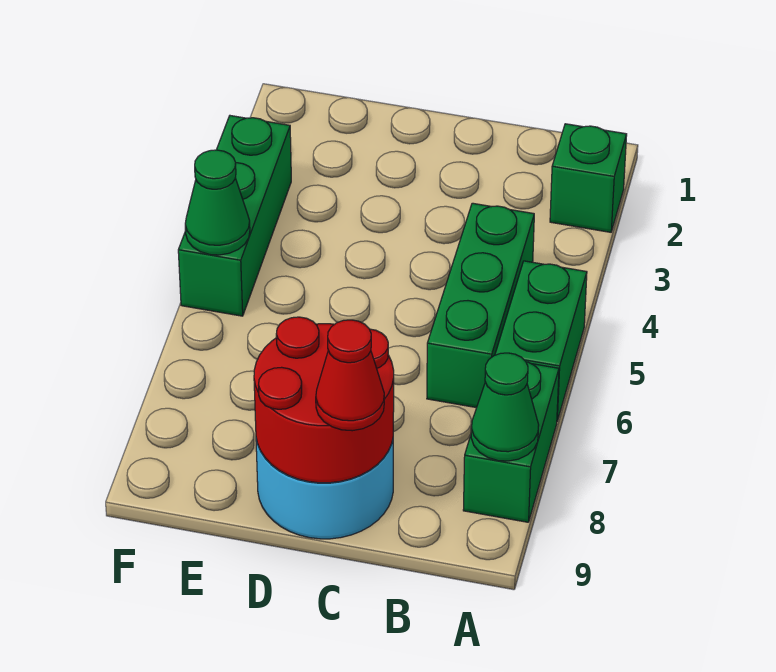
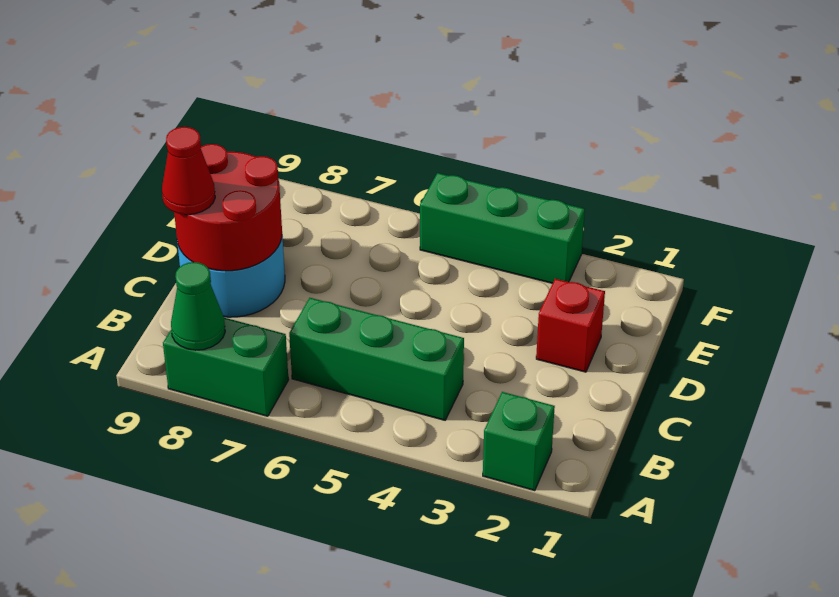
green 1x2 brick [495,261,587,421] -> none
none -> red 1x1 brick [536,279,605,372]
green 1x1 cone [185,150,250,255] -> none

